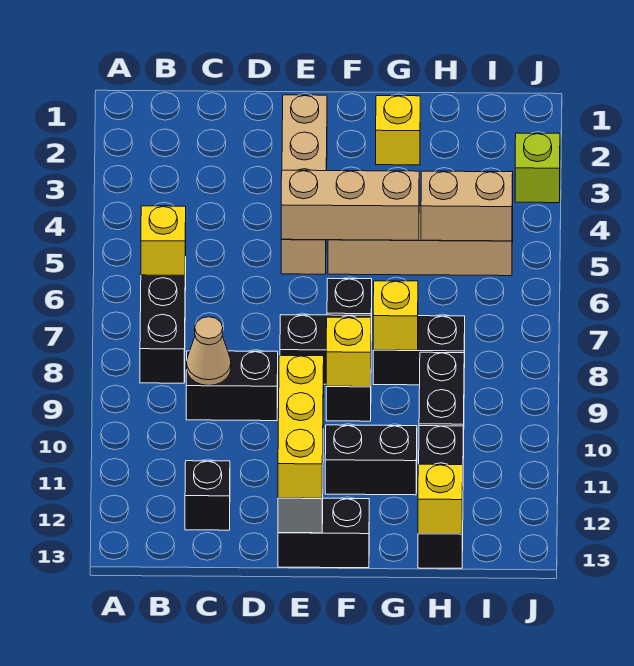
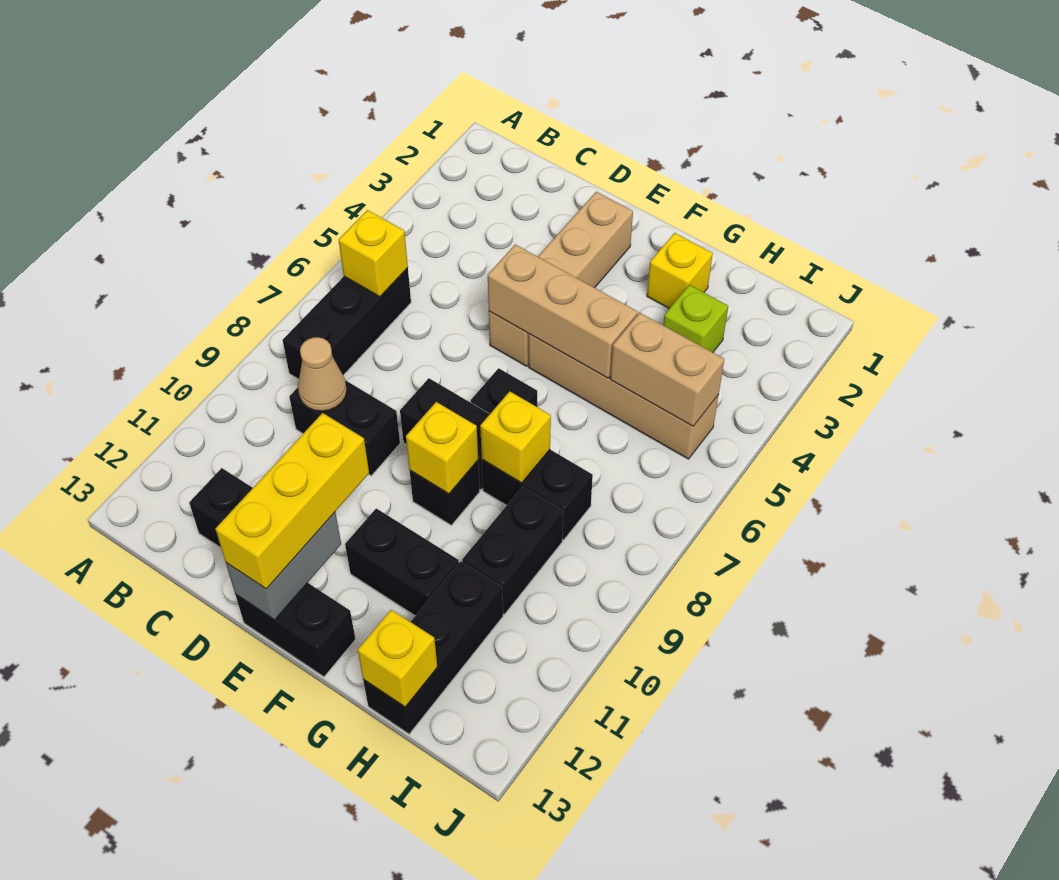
lime 1x1 brick [515,133,560,203] -> lime 1x1 brick moved to [663,285,728,352]

